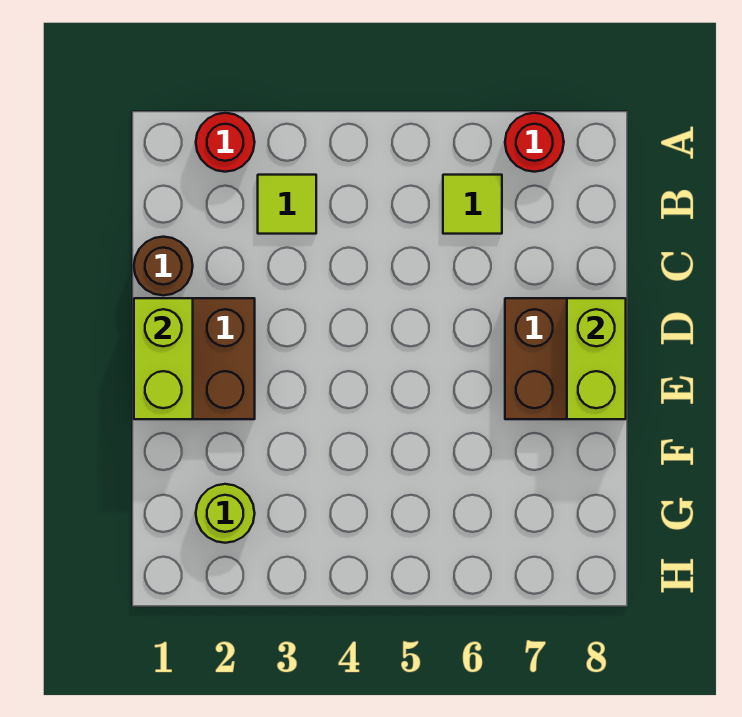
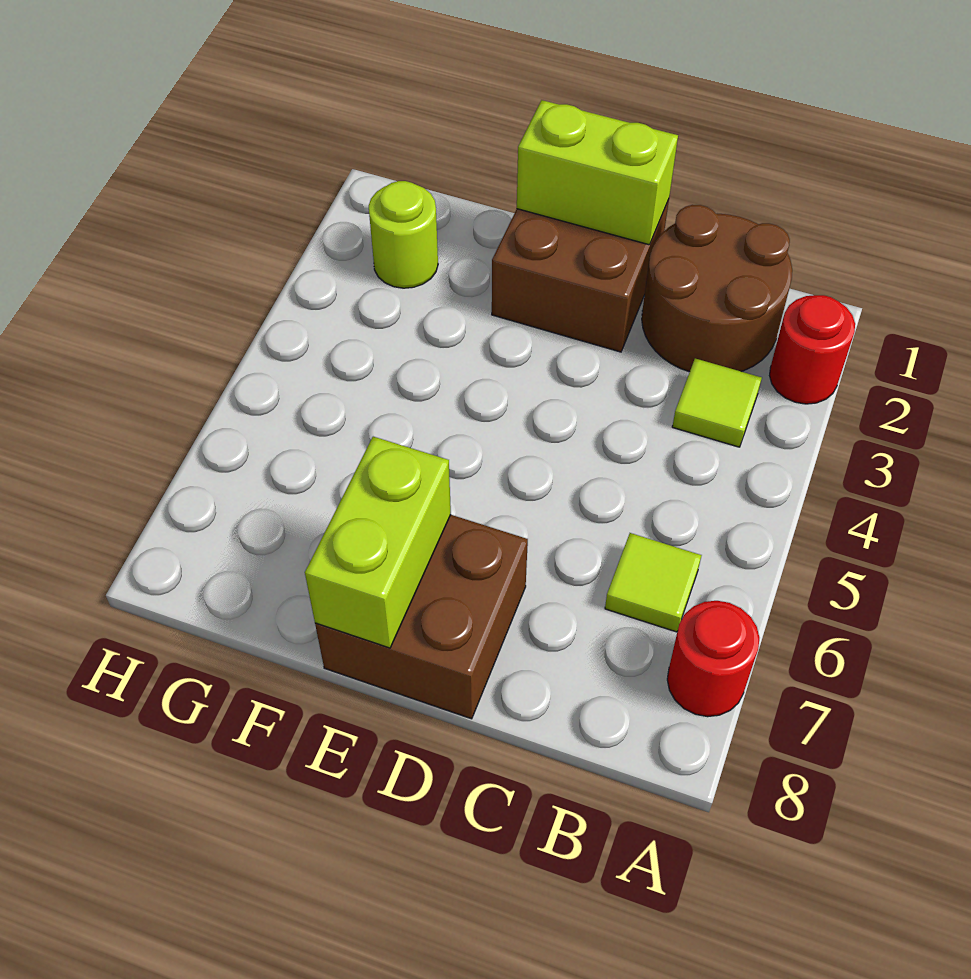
brown 1x1 round brick [134,237,193,295] -> brown 2x2 round brick [642,205,792,372]
lime 1x2 brick [567,298,626,419] -> lime 1x2 brick turned to [305,437,451,648]

